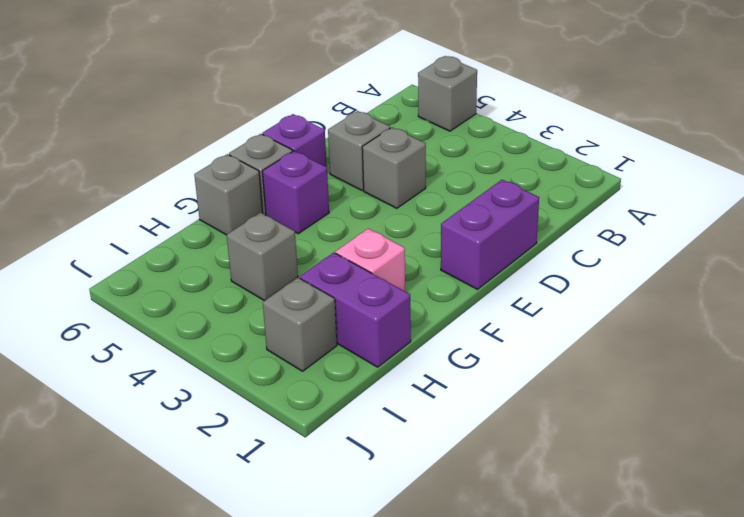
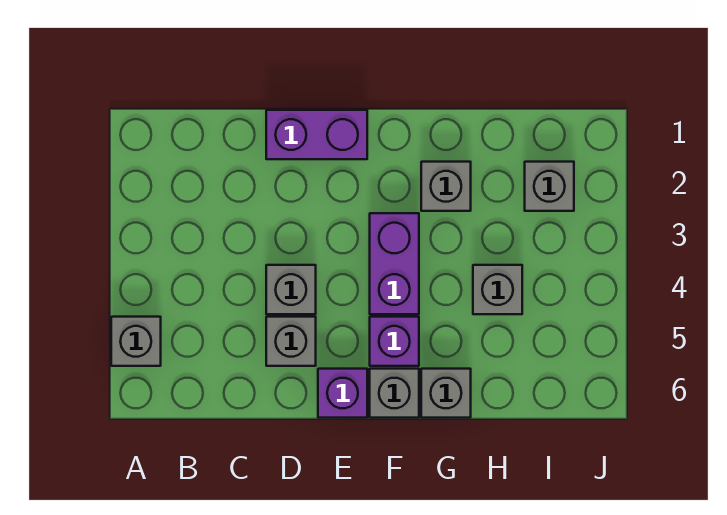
pink 1x1 brick [336,229,405,291] -> grey 1x1 brick [421,162,471,211]
purple 1x2 brick [300,253,411,367] -> purple 1x2 brick moved to [370,213,419,314]

